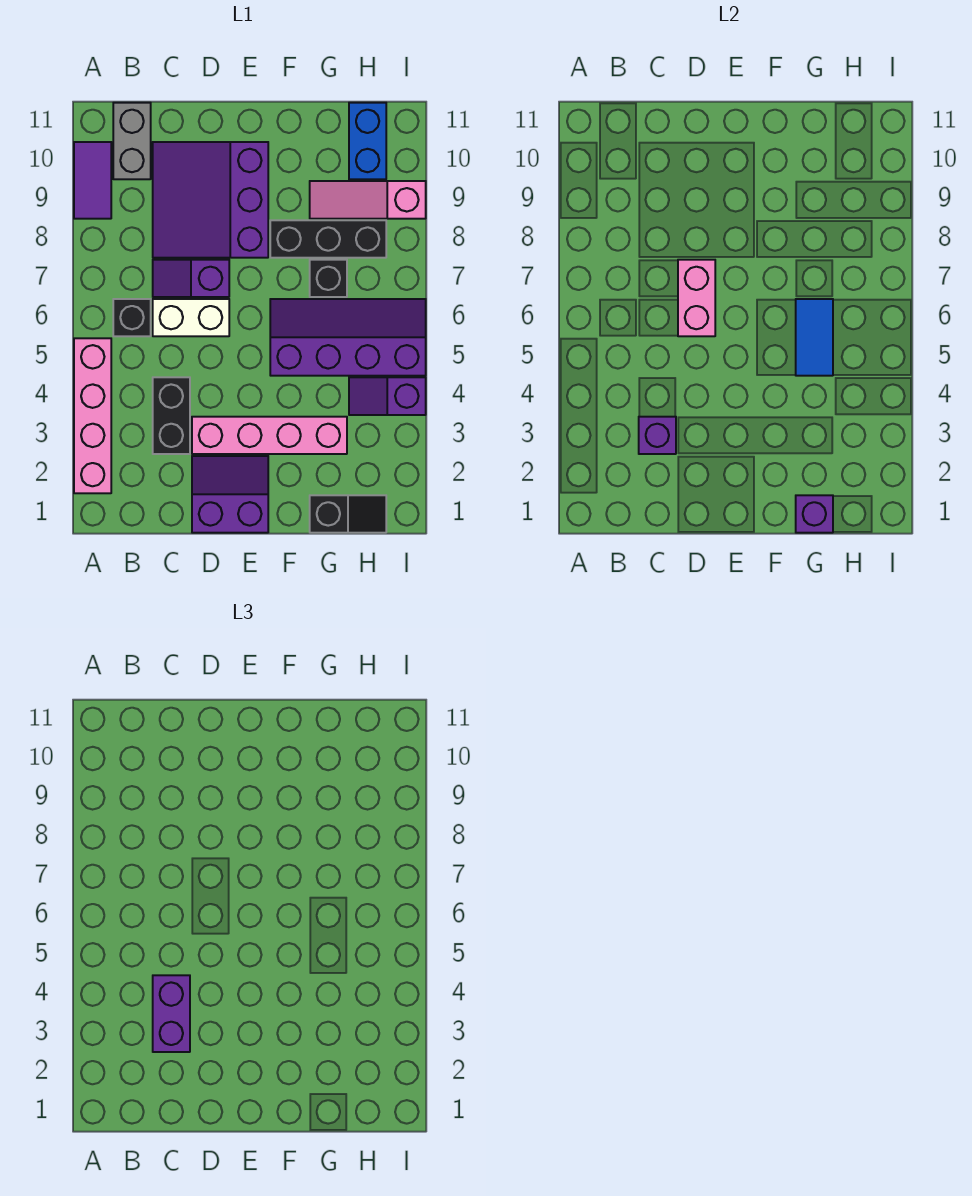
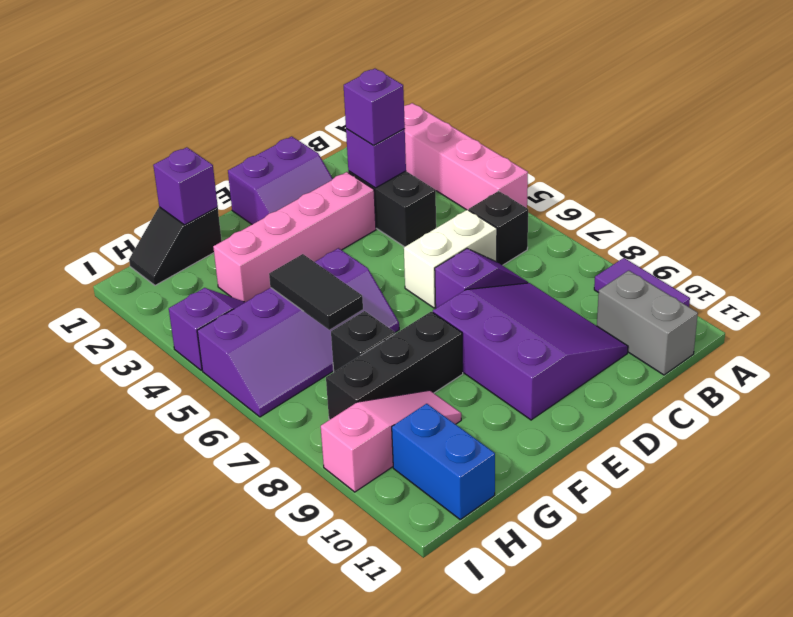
purple 1x2 brick [153,975,190,1052] -> purple 1x1 brick [344,69,405,145]
pink 1x2 brick [678,260,715,336] -> none
blue 1x2 tile [796,299,833,376] -> black 1x2 tile [269,254,363,330]

